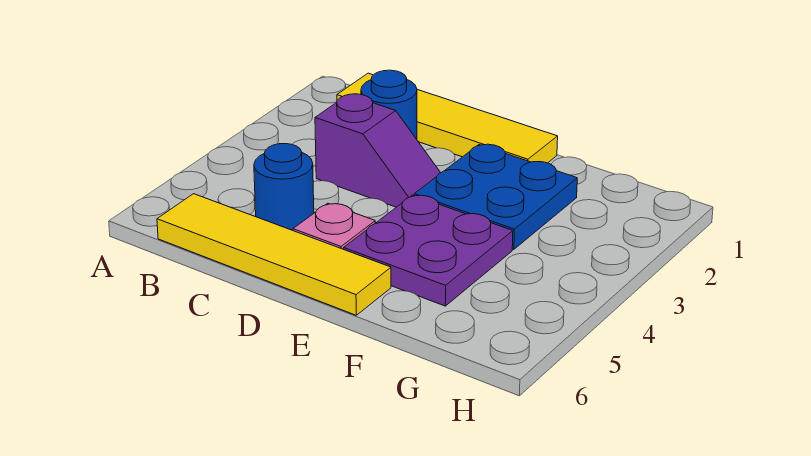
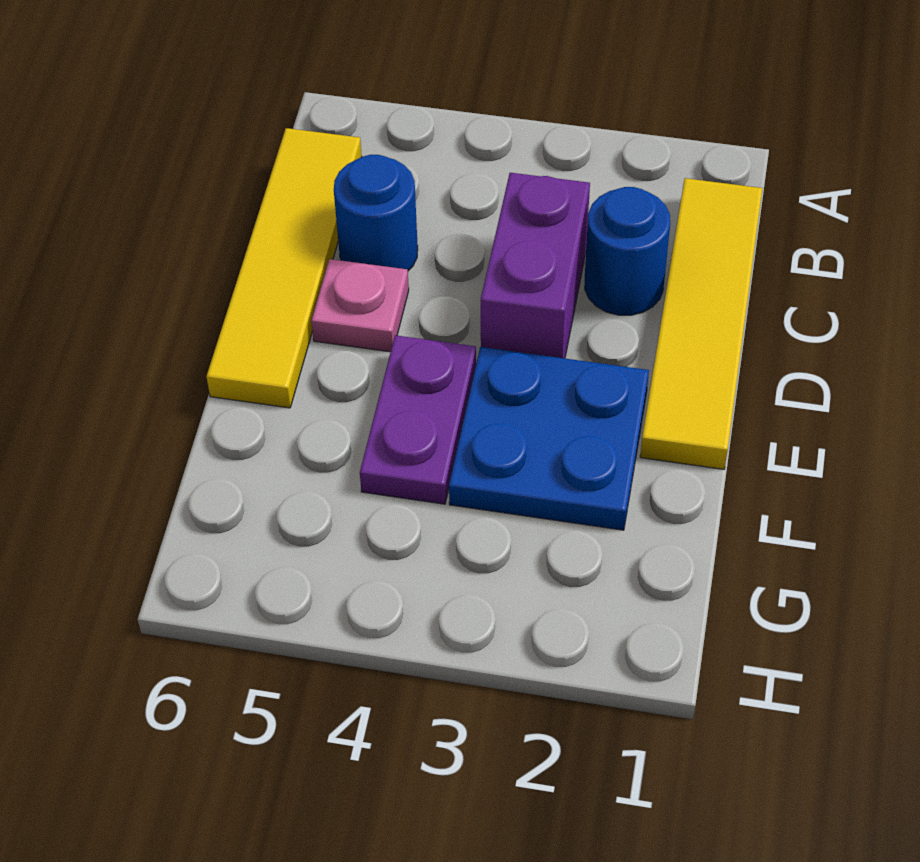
purple 1x2 slope [315,94,440,207] -> purple 1x2 brick [481,173,590,358]
purple 2x2 plate [344,195,513,306] -> purple 1x2 plate [360,335,476,504]

